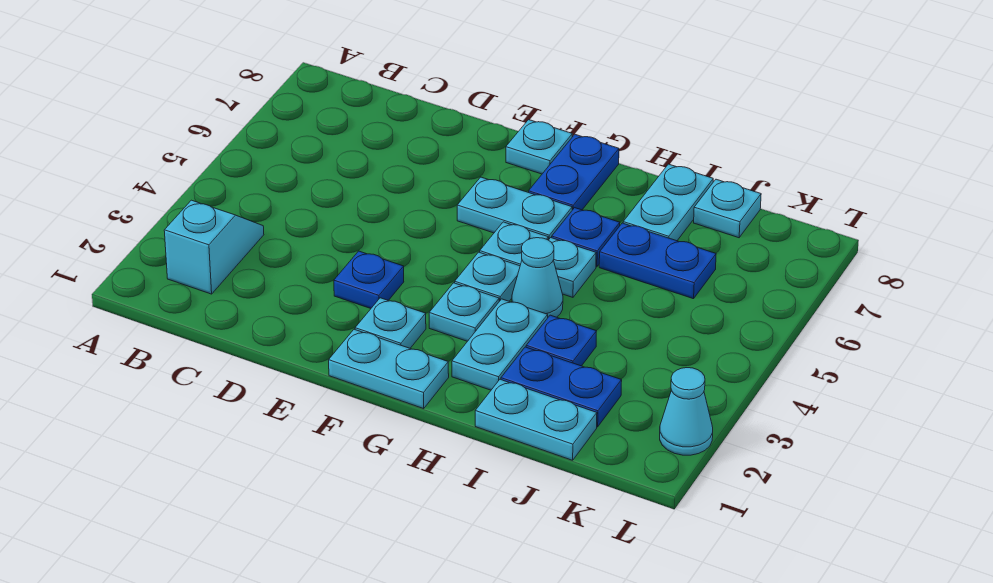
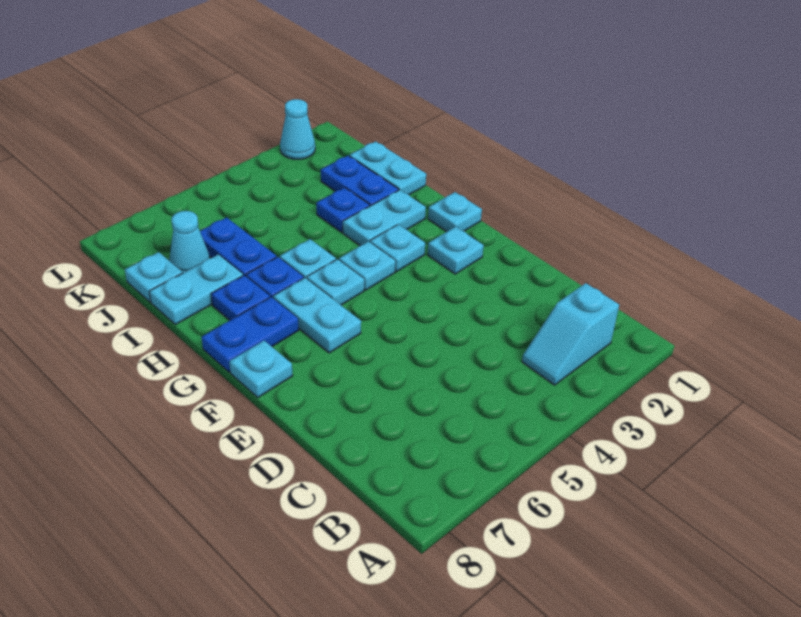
blue 1x1 plate [334,251,404,308] -> blue 1x1 plate moved to [211,275,270,320]
cyan 1x2 plate [329,329,449,408] -> cyan 1x1 plate [428,192,482,232]
cyan 1x1 cone [512,238,563,317] -> cyan 1x1 cone moved to [169,211,210,273]

